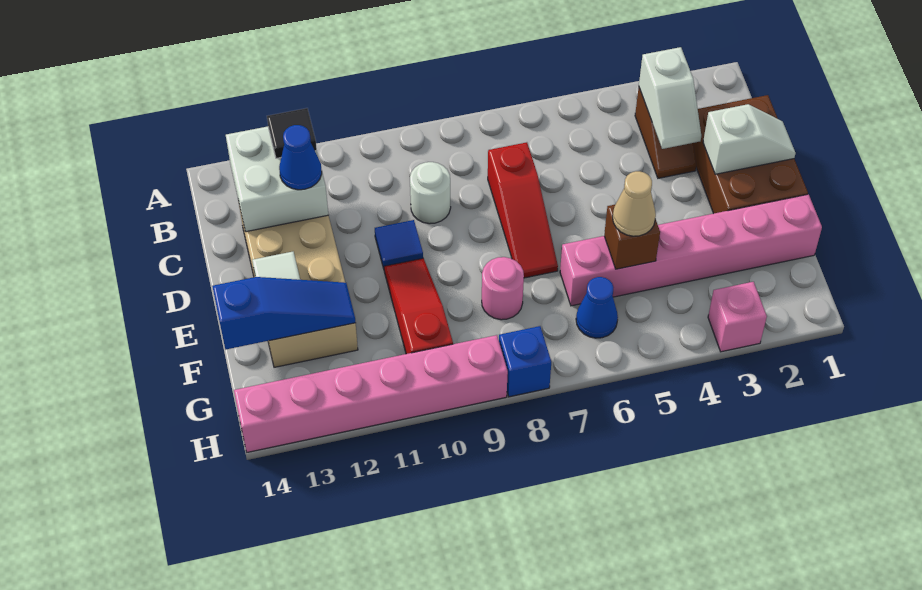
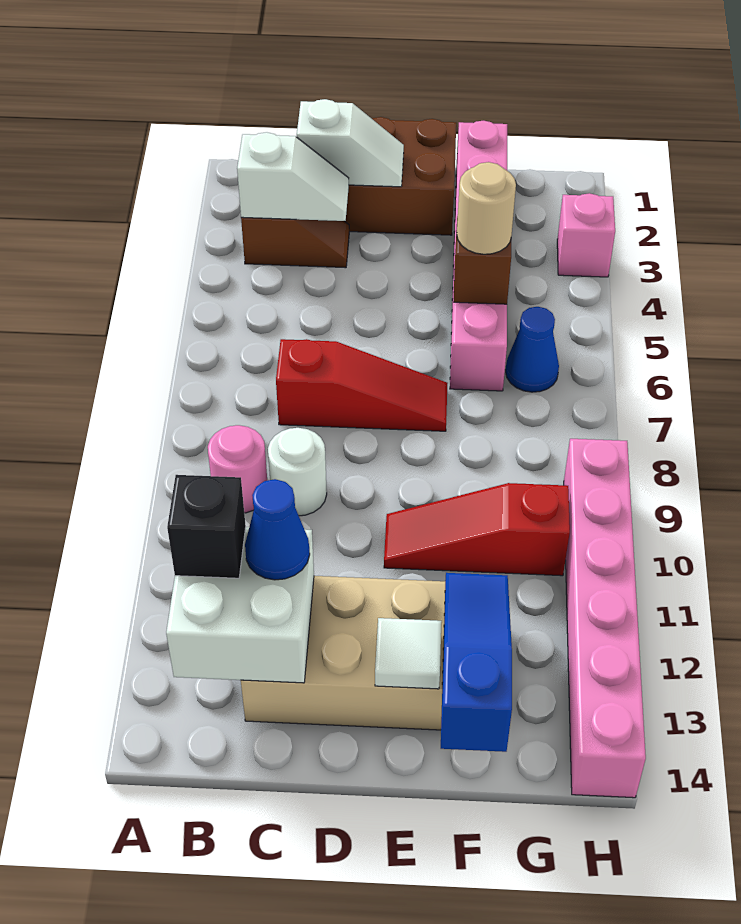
black 1x1 tile [267,108,317,158] -> black 1x1 brick [167,475,246,578]
white 1x2 slope [703,104,796,174] -> white 1x2 slope turned to [297,99,404,187]
blue 1x1 tile [375,220,423,268] -> none
tan 1x1 cone [613,171,656,236] -> tan 1x1 round brick [457,162,516,254]
pink 1x1 round brick [482,257,524,320] -> pink 1x1 round brick moved to [208,425,267,513]
blue 1x1 brick [499,326,551,397] -> none

